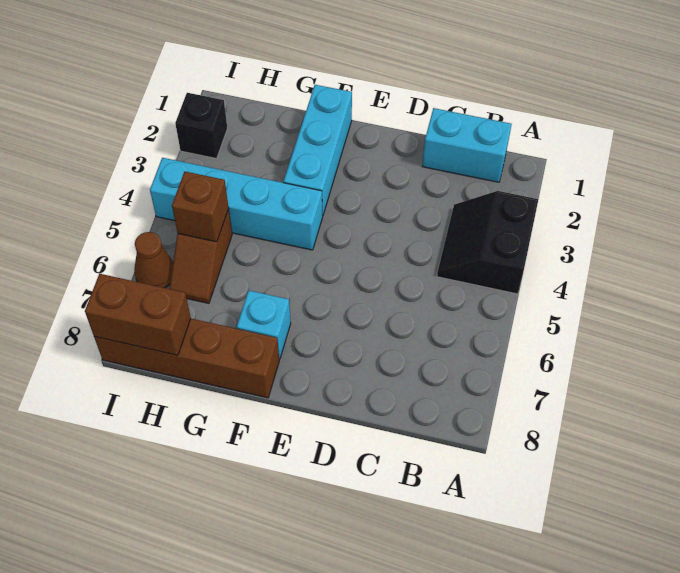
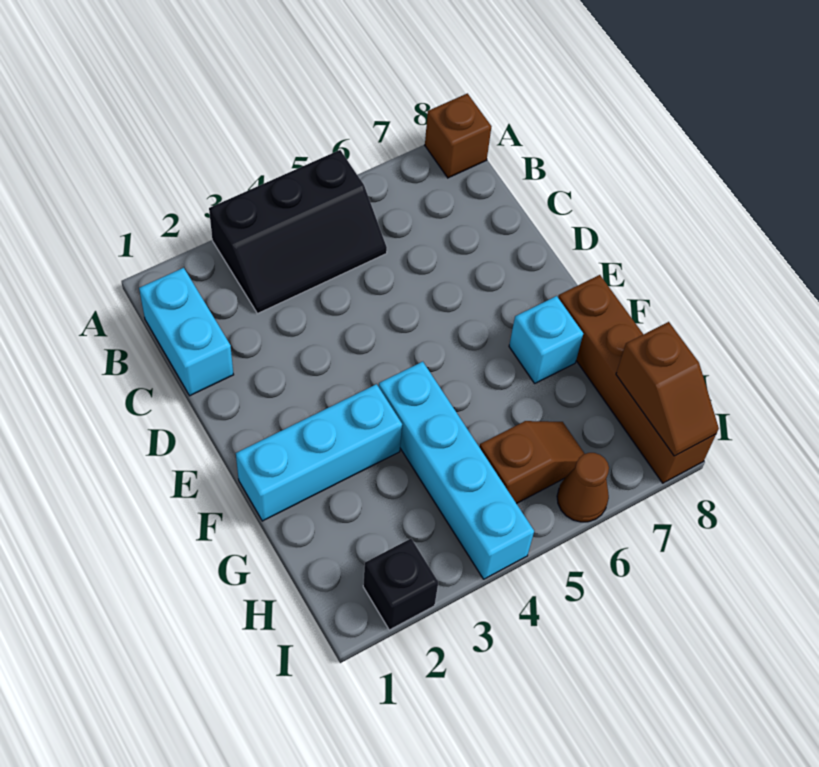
black 2x2 slope [437,191,538,294] -> black 2x3 slope [209,150,387,314]
brown 1x1 brick [172,172,229,242] -> brown 1x1 brick moved to [425,93,491,178]
brown 1x2 brick [85,274,191,355] -> brown 1x2 slope [616,322,719,456]

